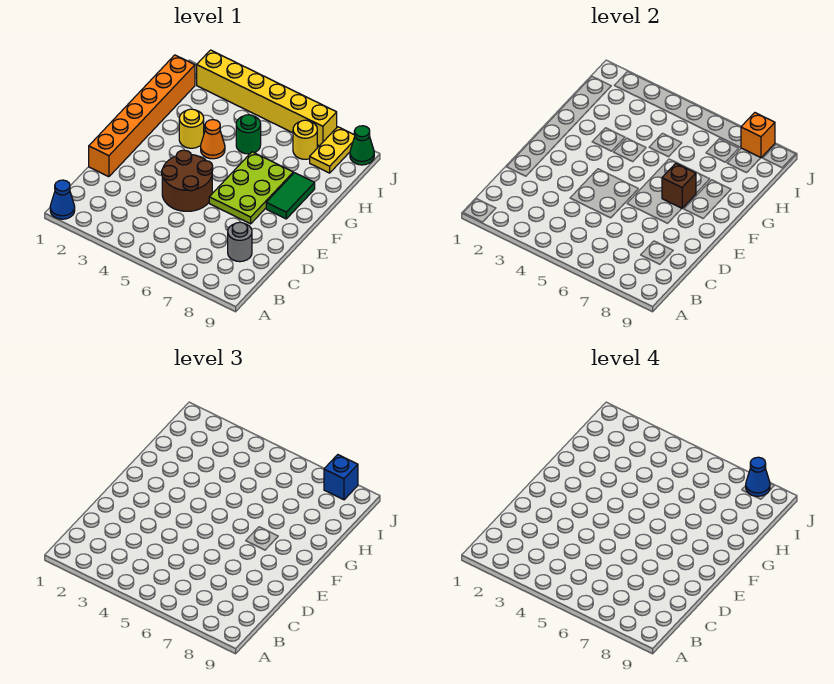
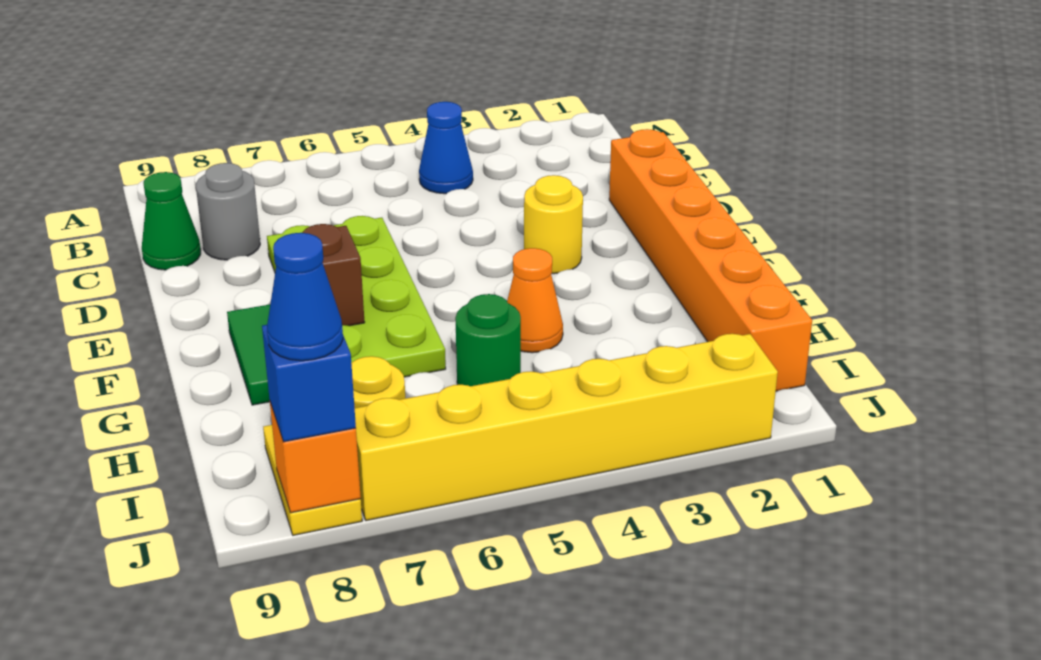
blue 1x1 cone [50,180,75,219] -> blue 1x1 cone moved to [419,102,473,194]
brown 2x2 round brick [162,150,213,211] -> none
lime 2x3 plate [209,152,293,224] -> lime 2x4 plate [267,216,446,377]
yellow 1x1 round brick [179,109,204,148] -> yellow 1x1 round brick moved to [524,175,583,274]
green 1x1 cone [350,126,374,165] -> green 1x1 cone moved to [142,172,201,270]

